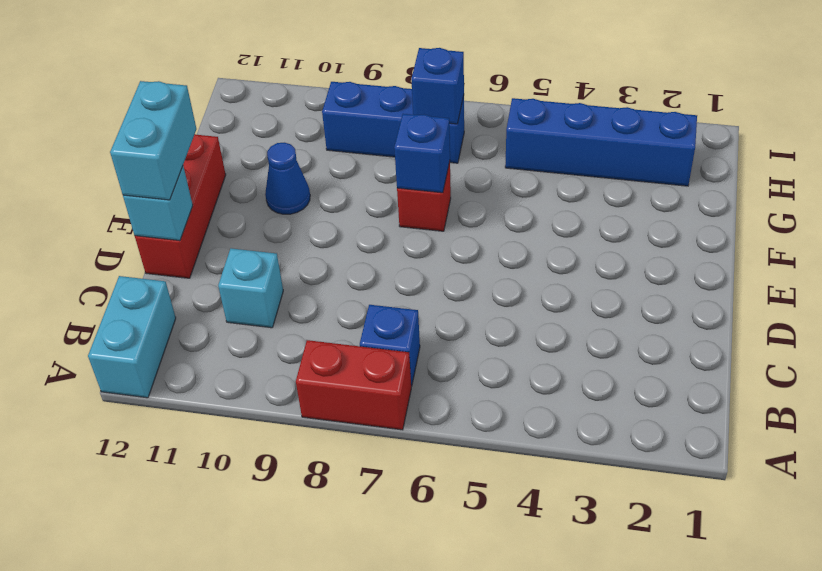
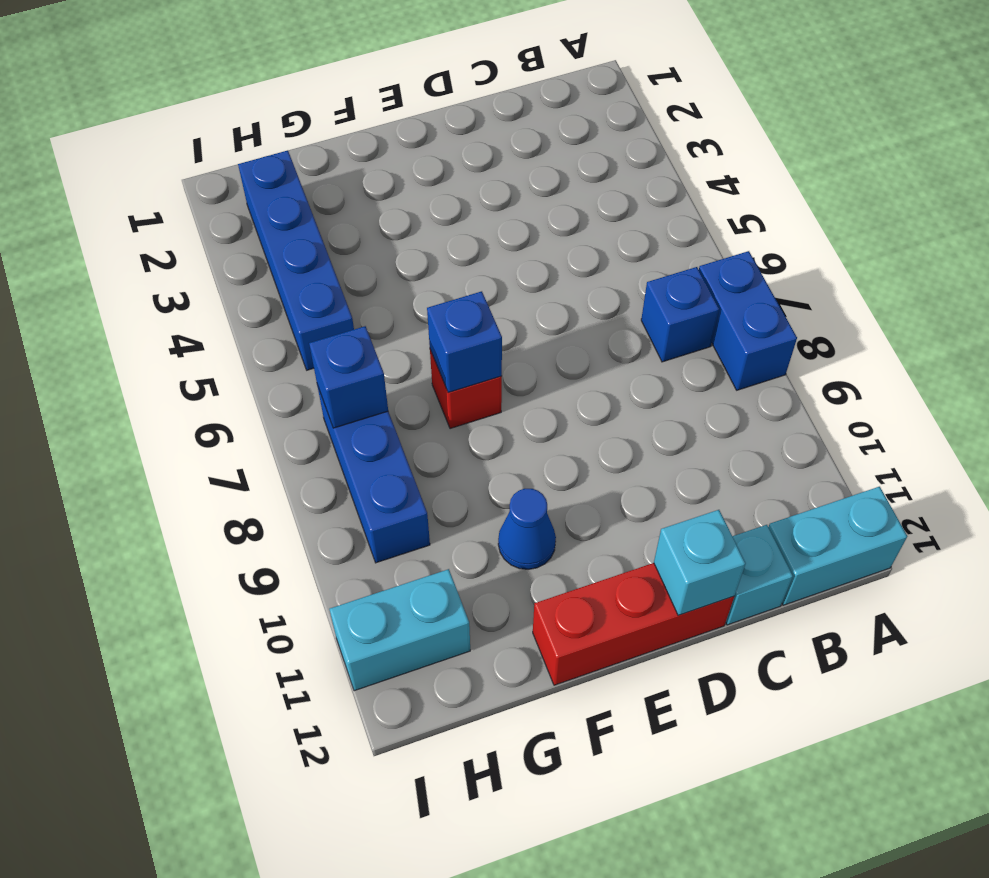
red 1x2 brick [296,340,411,430] -> blue 1x2 brick [699,251,797,390]
cyan 1x1 brick [218,248,283,328] -> cyan 1x1 brick moved to [726,525,793,625]
cyan 1x2 brick [110,81,196,200] -> cyan 1x2 brick moved to [329,569,470,691]

